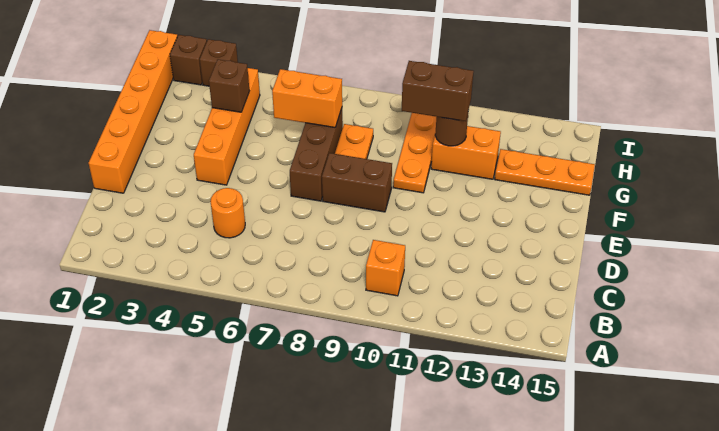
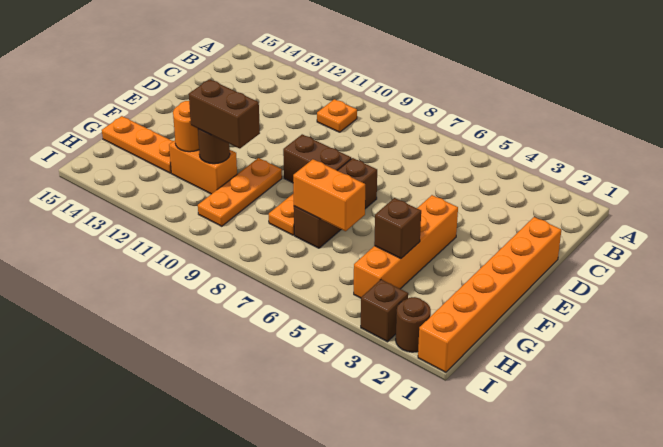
orange 1x1 brick [366,240,405,296] -> orange 1x1 plate [317,99,357,132]
orange 1x1 round brick [211,188,245,238] -> orange 1x1 round brick moved to [173,101,199,152]
brown 1x1 brick [170,35,207,85] -> brown 1x1 round brick [396,297,431,352]

